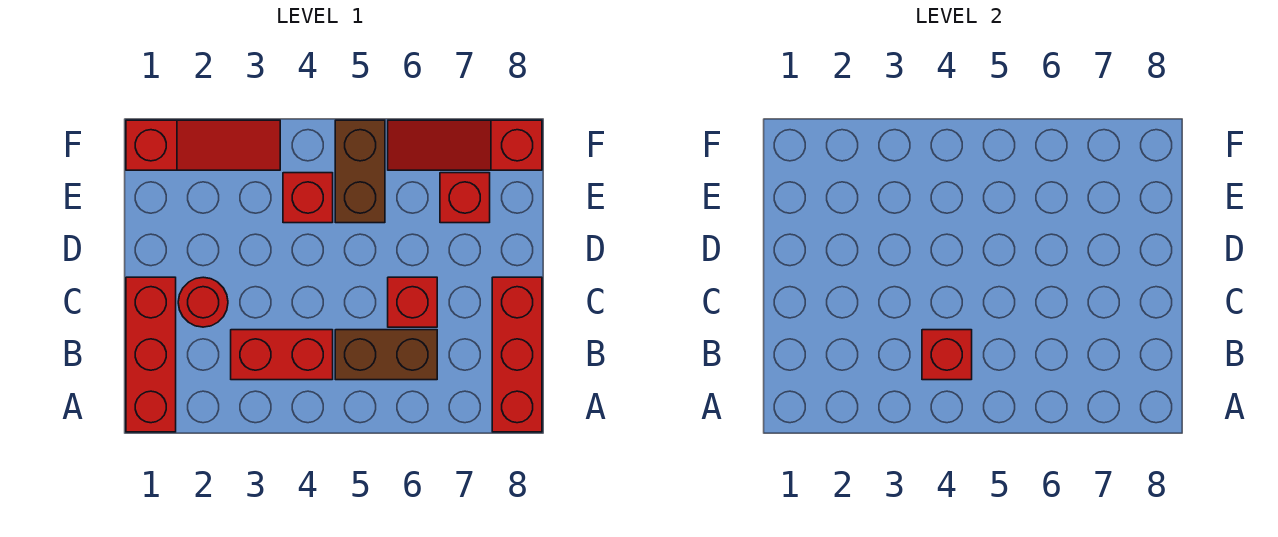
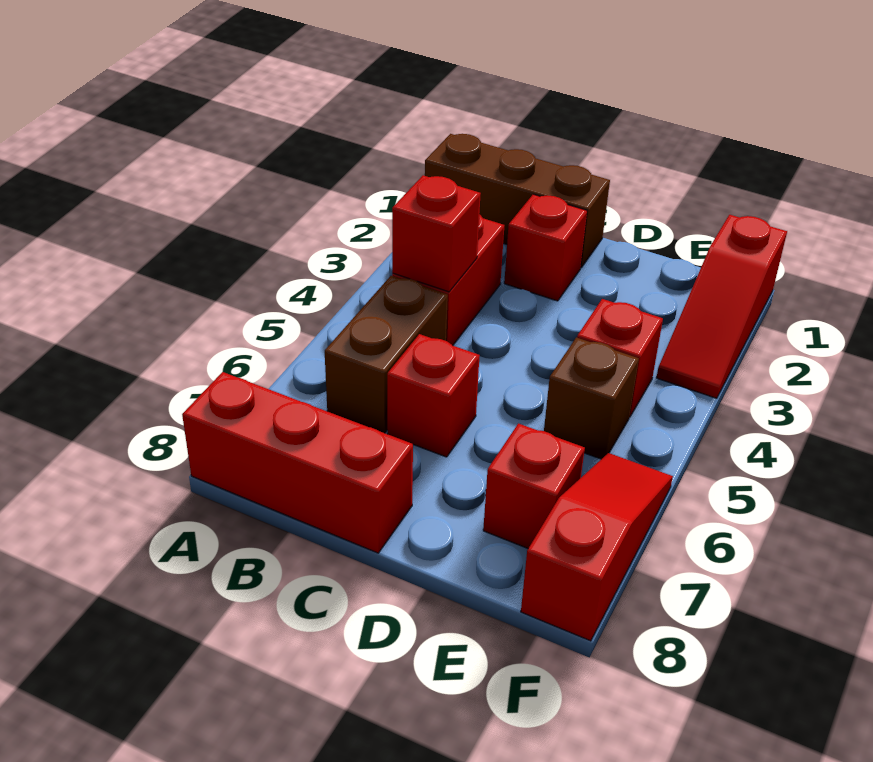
red 1x3 brick [126,277,176,432] -> brown 1x3 brick [425,134,610,268]
red 1x1 round brick [178,277,228,327] -> red 1x1 brick [504,194,587,301]
brown 1x2 brick [335,120,385,223] -> brown 1x1 brick [544,337,639,459]

